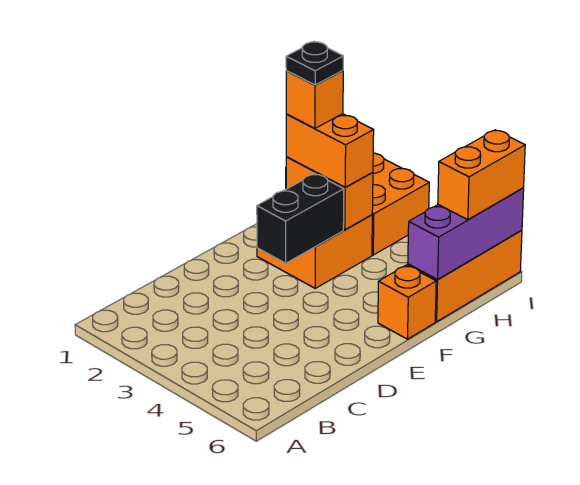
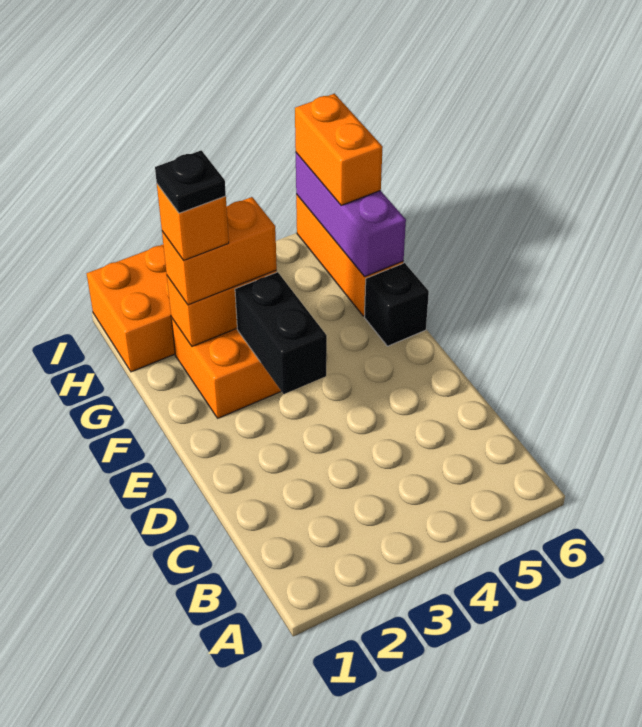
orange 1x1 brick [378,265,436,339] -> black 1x1 brick [364,263,429,346]

